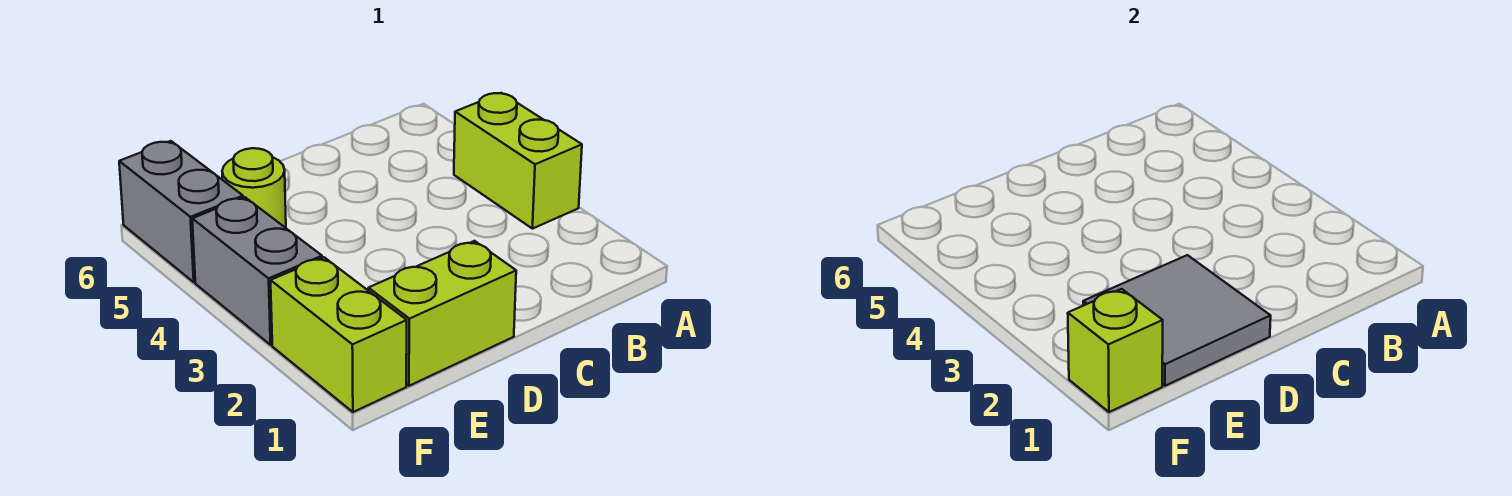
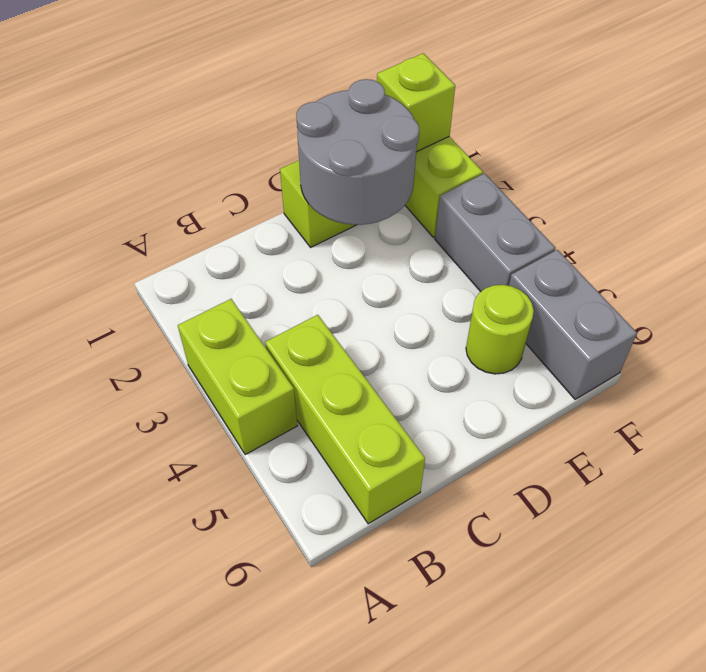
none -> lime 1x3 brick [265,315,425,524]
grey 2x2 tile [1083,255,1271,386] -> grey 2x2 round brick [296,79,419,225]

